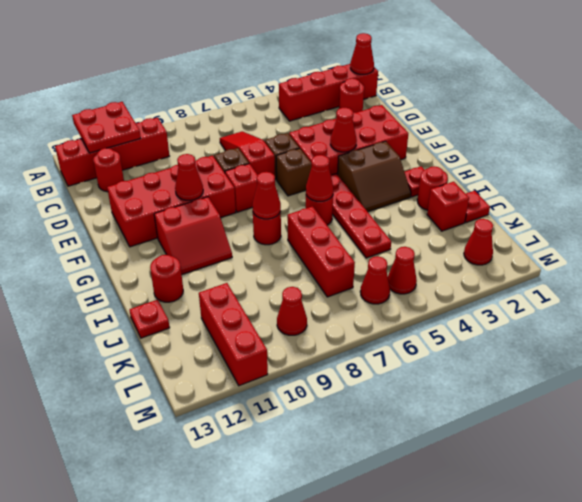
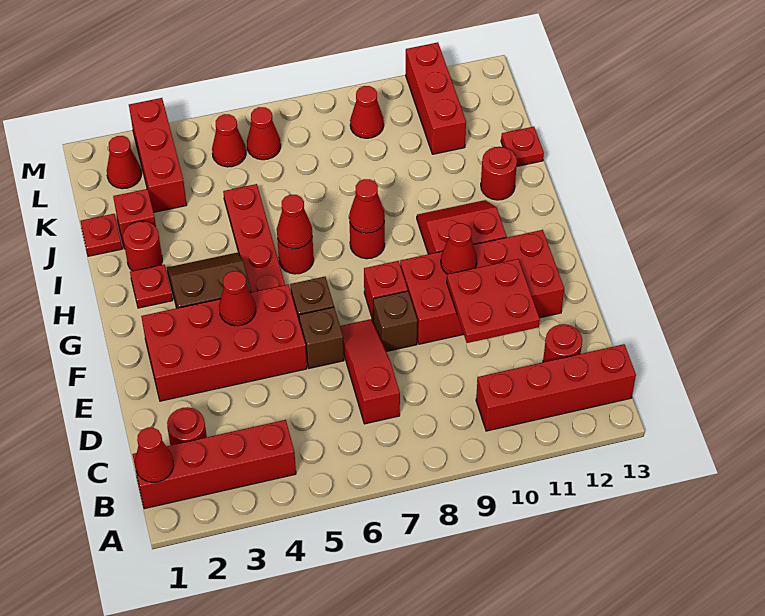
red 2x2 plate [72,102,141,153] -> red 2x2 plate moved to [447,259,540,343]
red 1x3 slope [220,131,275,176] -> red 1x3 slope turned to [340,319,400,424]
red 1x3 brick [287,206,355,297] -> red 1x3 brick moved to [129,98,187,212]

